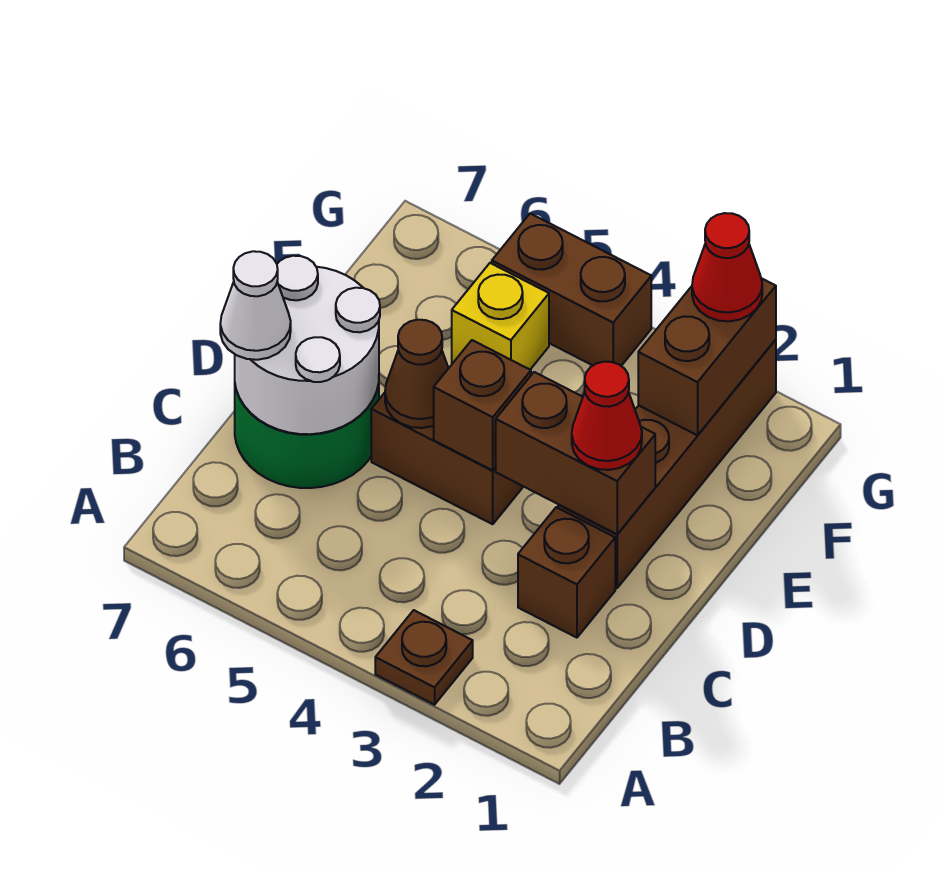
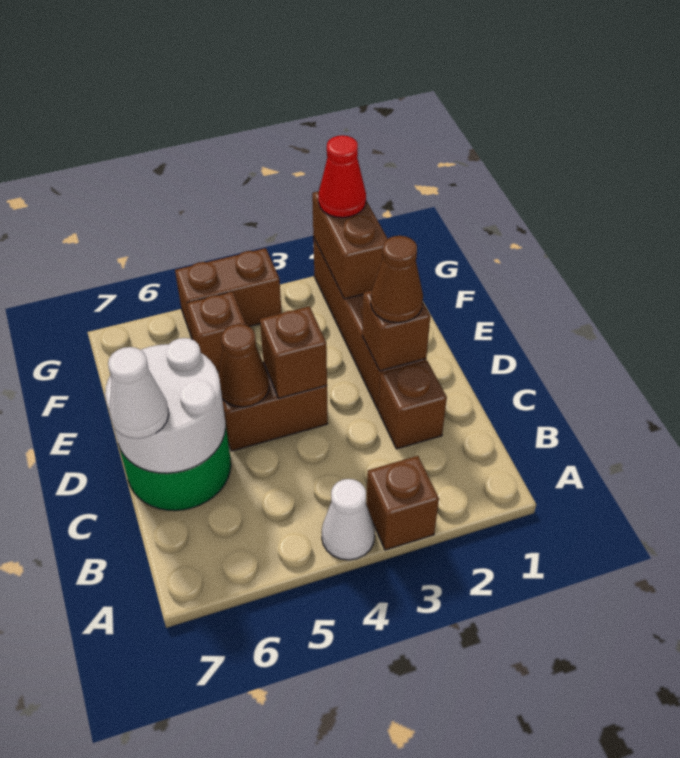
brown 1x1 plate [375,610,473,705] -> brown 1x1 brick [366,456,439,550]
none -> white 1x1 cone [322,479,375,560]
brown 1x2 brick [496,372,655,534] -> brown 1x1 brick [362,291,430,371]
red 1x1 cone [572,362,642,470] -> brown 1x1 cone [371,236,423,323]
yellow 1x1 brick [452,263,549,369] -> brown 1x1 brick [187,292,246,372]

